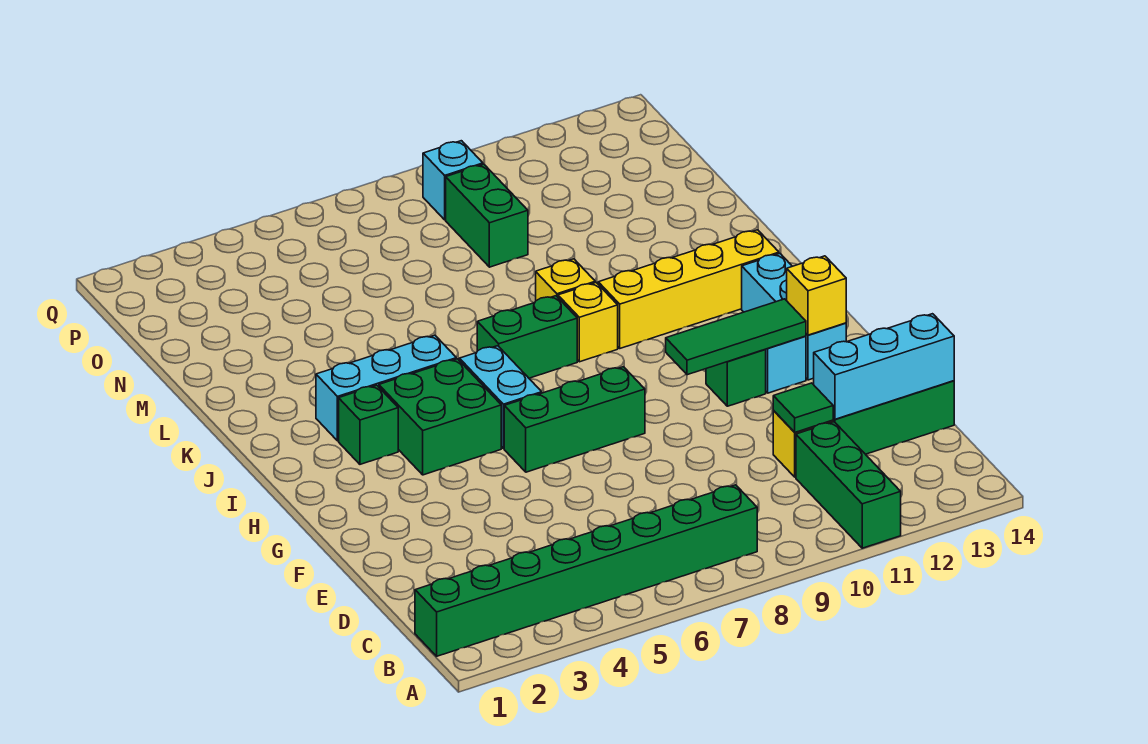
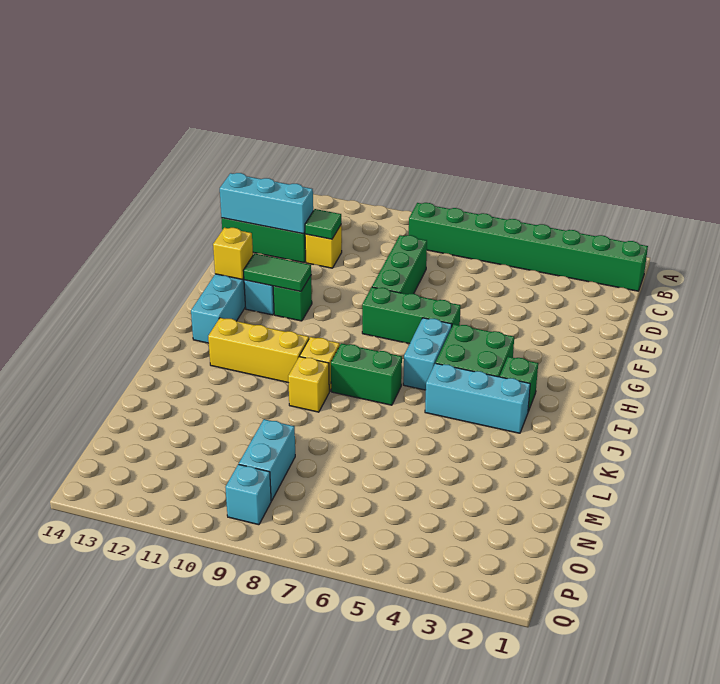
green 1x3 brick [796,422,901,548] -> green 1x3 brick moved to [372,235,427,294]
green 1x3 tile [666,299,806,375] -> green 1x2 tile [243,254,311,291]
yellow 1x4 brick [598,230,779,348] -> yellow 1x3 brick [208,318,309,382]
green 1x2 brick [446,164,528,267] -> cyan 1x2 brick [239,419,295,501]

